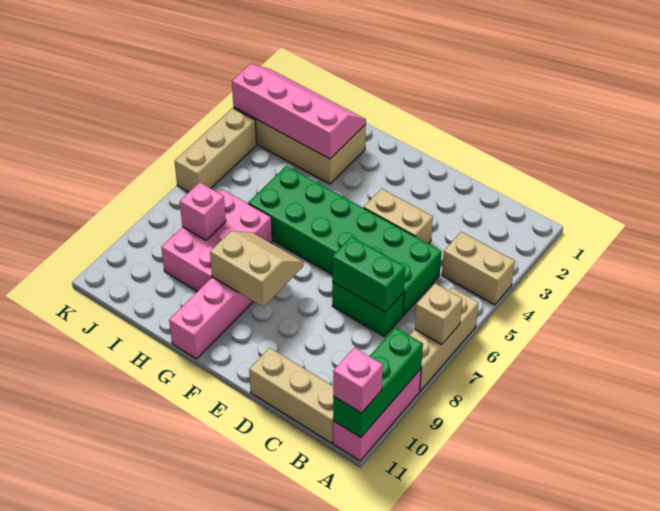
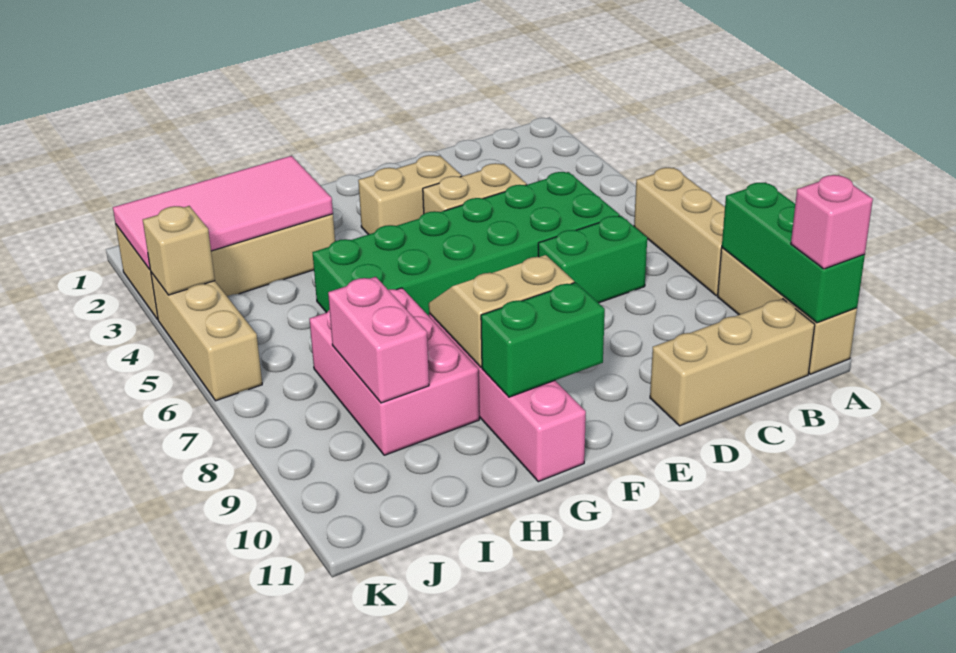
tan 1x2 brick [442,232,515,305] -> tan 1x2 brick moved to [358,155,461,235]
tan 1x1 brick [415,283,462,344] -> tan 1x1 brick moved to [143,206,215,295]
pink 1x3 brick [333,369,421,461] -> tan 1x3 brick [718,248,857,374]
green 1x2 brick [332,237,405,312] -> green 1x2 brick moved to [481,282,605,397]
pink 2x4 slope [232,64,366,159] -> pink 2x4 tile [113,156,333,269]
pink 1x1 brick [180,182,226,240] -> pink 1x2 brick [328,277,429,403]

